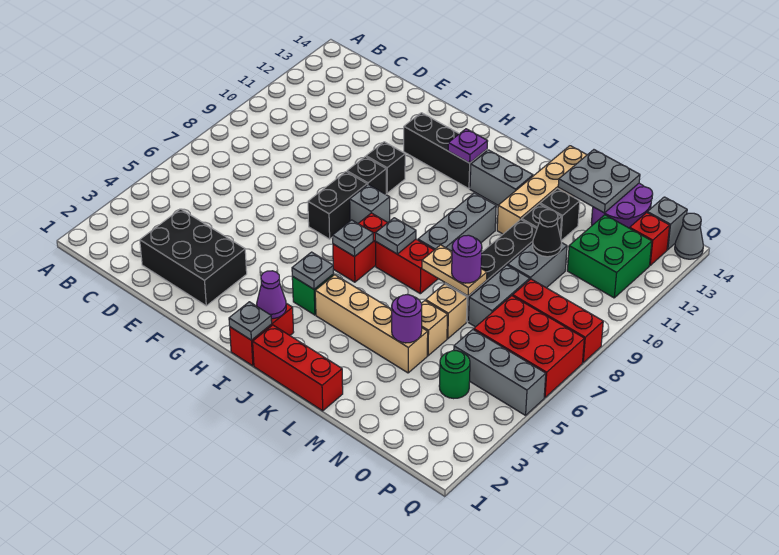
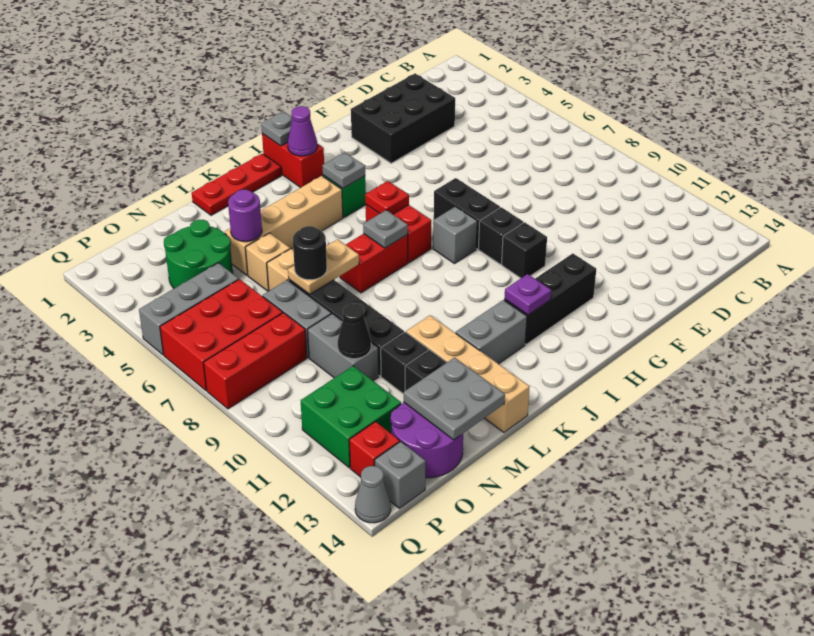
grey 1x1 plate [333,220,373,257] -> red 1x1 plate [365,181,409,214]
red 1x3 brick [253,325,343,411] -> red 1x3 plate [192,154,282,215]
grey 1x3 brick [418,193,496,251] -> none
purple 1x1 round brick [452,235,482,283] -> black 1x1 round brick [293,226,327,280]
green 1x1 round brick [439,351,470,399] -> green 2x2 round brick [164,219,233,288]

